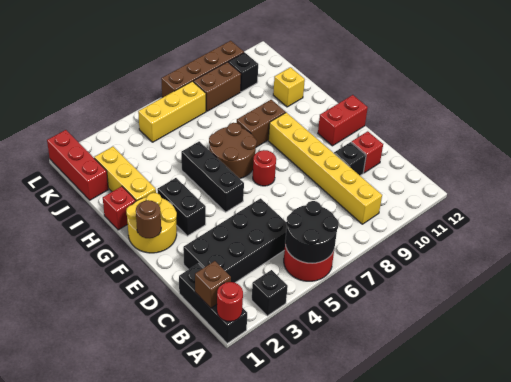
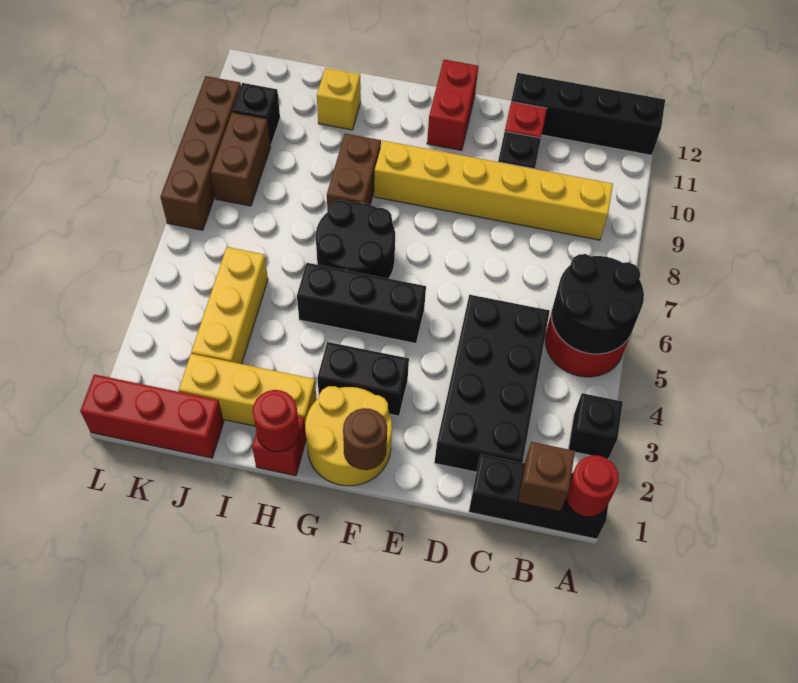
none -> black 1x4 brick [511,73,665,155]
red 1x1 round brick [253,150,276,186] -> red 1x1 round brick moved to [253,390,299,452]
brown 2x2 round brick [209,123,257,179] -> black 2x2 round brick [316,200,395,279]
yellow 1x3 brick [138,81,206,142] -> yellow 1x3 brick moved to [192,247,268,364]

